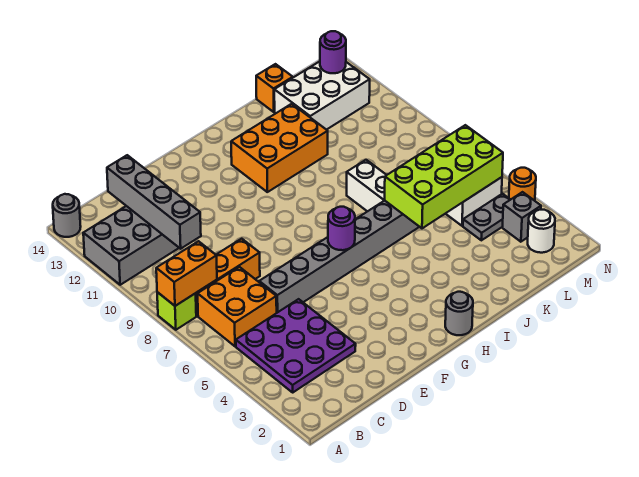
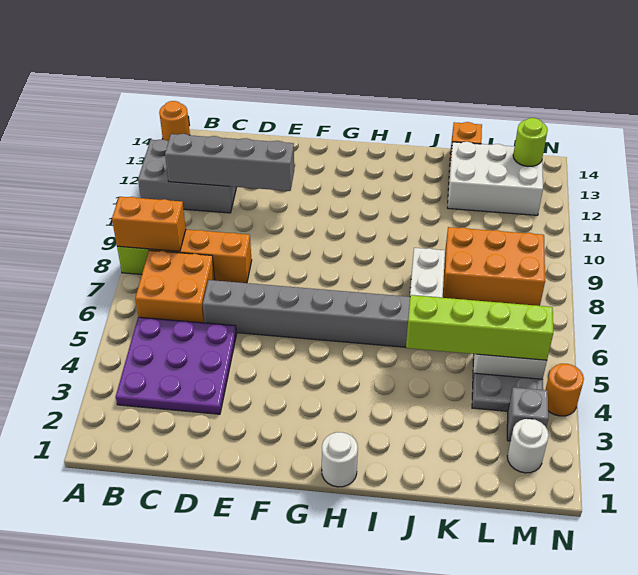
grey 1x1 round brick [53,194,81,237] -> orange 1x1 round brick [159,101,190,141]
grey 1x4 brick [107,155,201,249] -> grey 1x4 brick turned to [165,134,294,191]
purple 1x1 round brick [328,207,355,250] -> none
grey 1x1 round brick [445,292,473,335] -> white 1x1 round brick [322,432,358,487]
orange 2x3 brick [231,104,328,192] -> orange 2x3 brick moved to [443,227,545,306]
lime 2x4 brick [385,125,503,228] -> lime 1x4 brick [406,295,553,360]
purple 1x1 round brick [320,31,346,73] -> lime 1x1 round brick [513,118,548,167]

